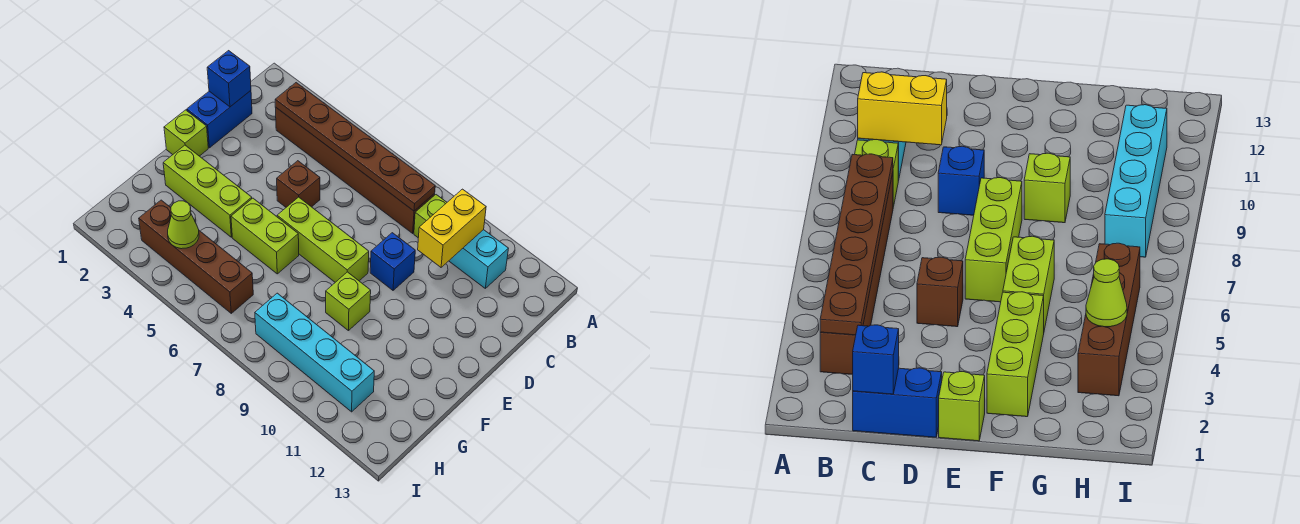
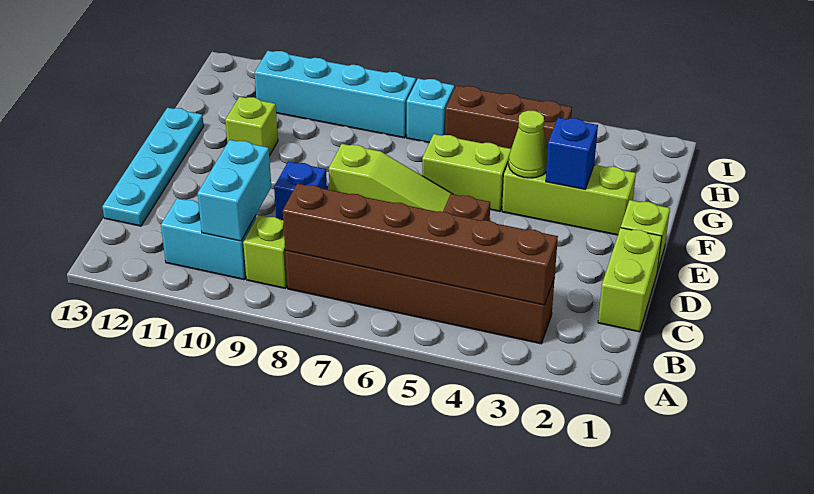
brown 1x6 plate [275,83,435,211] -> brown 1x6 brick [283,184,558,305]
yellow 1x2 brick [418,189,486,267] -> cyan 1x2 brick [198,140,271,241]
blue 1x2 brick [187,91,252,148] -> lime 1x2 brick [598,228,662,332]
blue 1x1 brick [207,51,251,107] -> blue 1x1 brick moved to [546,118,598,189]
none -> cyan 1x4 plate [102,108,204,226]
lime 1x3 brick [277,197,369,282] -> lime 1x3 slope [329,144,452,212]
lime 1x1 brick [326,272,371,331] -> lime 1x1 brick moved to [225,97,278,156]
brown 1x4 brick [139,200,253,313] -> brown 1x3 brick [445,86,572,149]
lime 1x1 cone [168,201,199,249] -> lime 1x1 cone moved to [509,111,548,178]
none -> cyan 1x1 brick [407,79,454,143]

